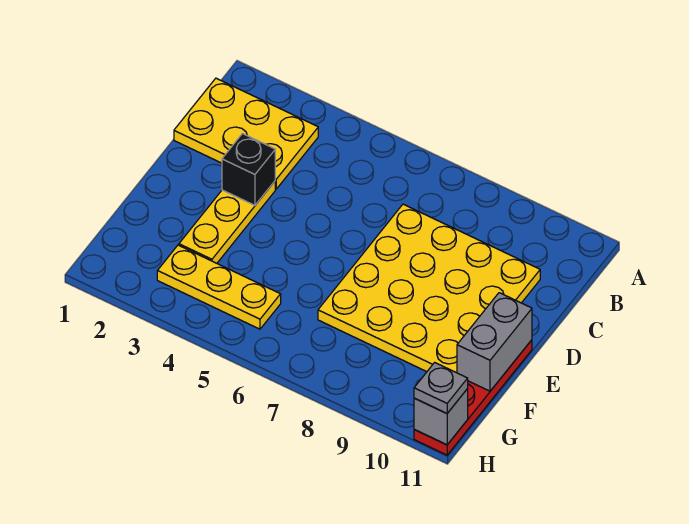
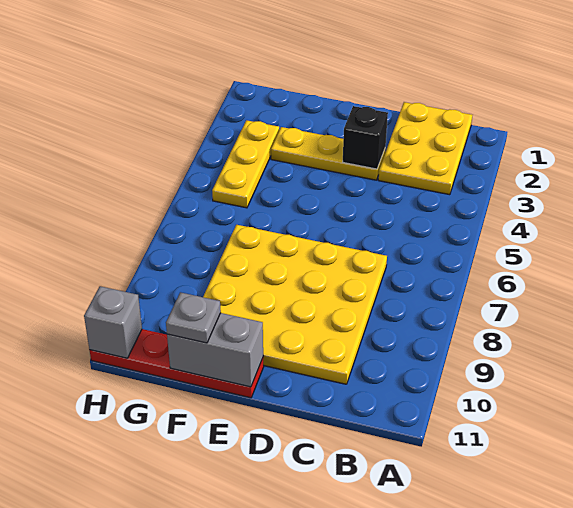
grey 1x1 plate [414,362,468,413] -> grey 1x1 plate moved to [166,292,221,343]

